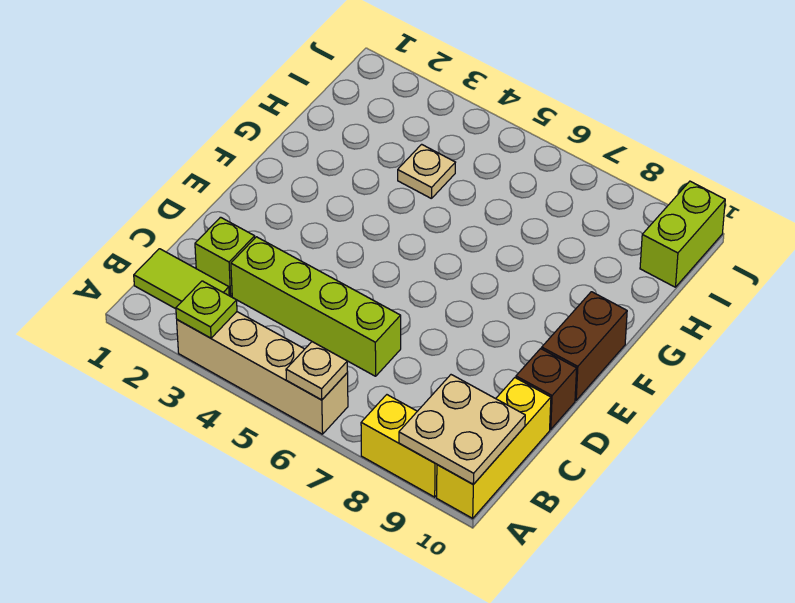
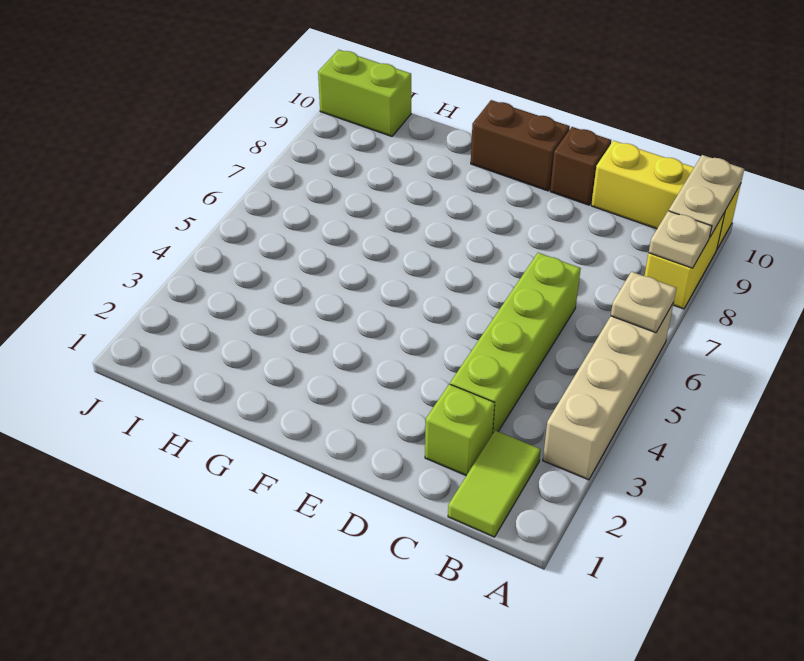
lime 1x1 plate [176,281,237,338] -> none
tan 2x2 plate [399,375,525,484] -> tan 1x2 plate [669,155,744,238]
tan 1x1 plate [398,144,456,199] -> tan 1x1 plate moved to [649,211,712,268]

